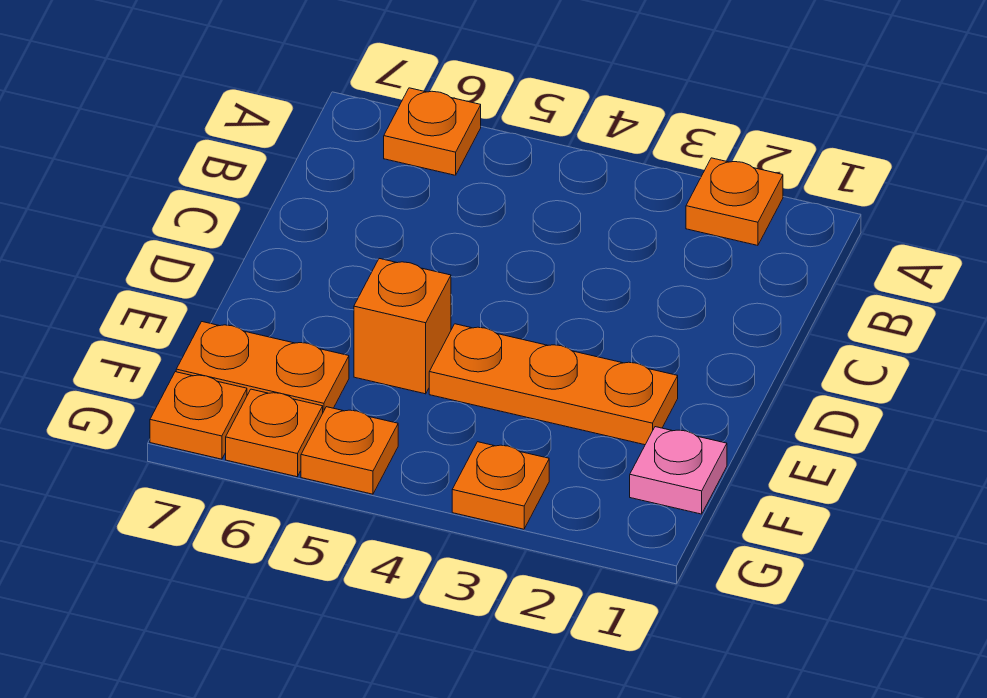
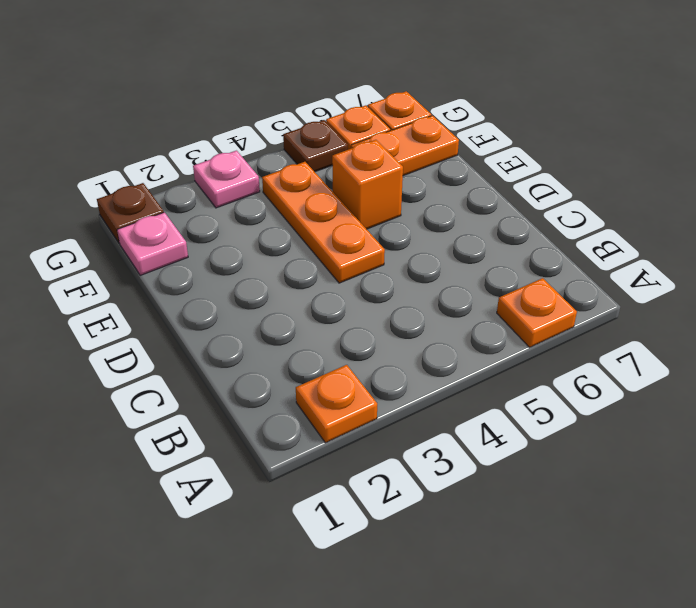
orange 1x3 plate [429,324,678,445] -> orange 1x3 plate turned to [262,162,385,283]
none -> brown 1x1 plate [97,183,164,243]
orange 1x1 plate [452,442,549,529] -> pink 1x1 plate [193,151,260,208]
orange 1x1 plate [301,407,398,494] -> brown 1x1 plate [283,120,348,172]

